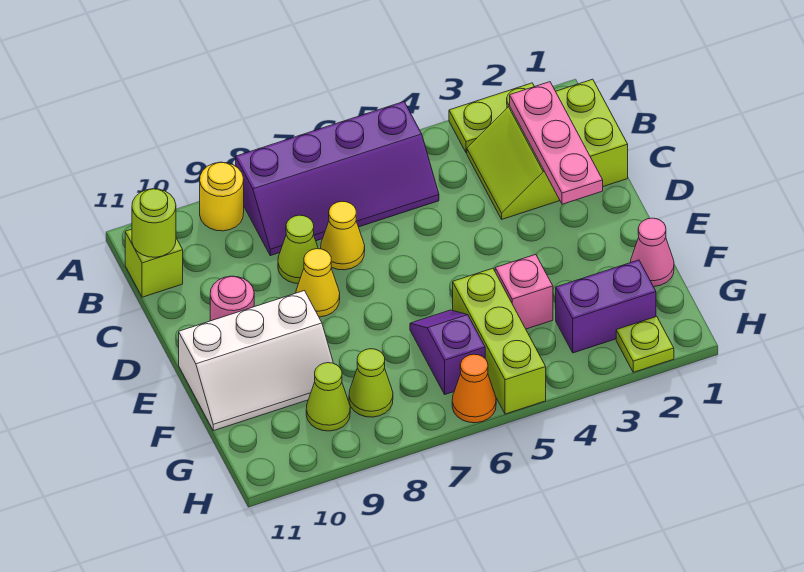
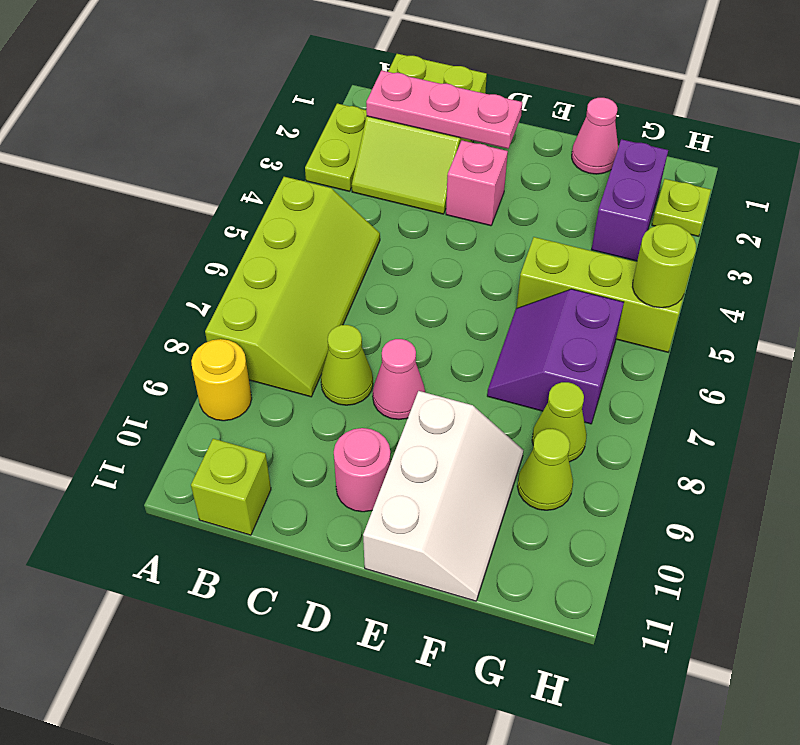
purple 2x4 slope [236,102,439,256] -> lime 2x4 slope [205,177,380,397]
lime 1x1 round brick [132,189,176,257] -> lime 1x1 round brick moved to [633,224,696,308]
yellow 1x1 cone [321,201,365,270] -> none
yellow 1x1 cone [296,249,340,317] -> pink 1x1 cone [373,339,425,420]
pink 1x1 brick [495,254,553,329] -> pink 1x1 brick moved to [446,140,508,226]
purple 1x2 slope [410,310,485,394] -> purple 2x2 slope [487,289,624,424]
orange 1x1 cone [452,354,496,423] -> none

